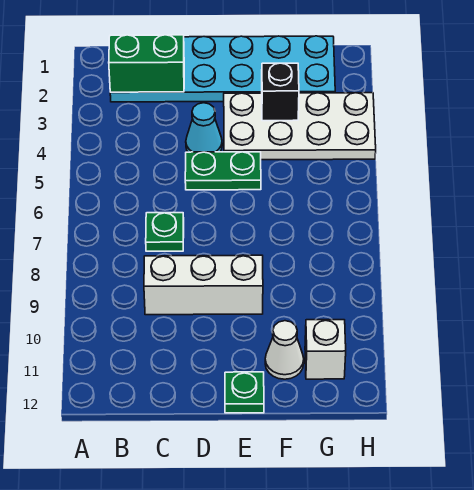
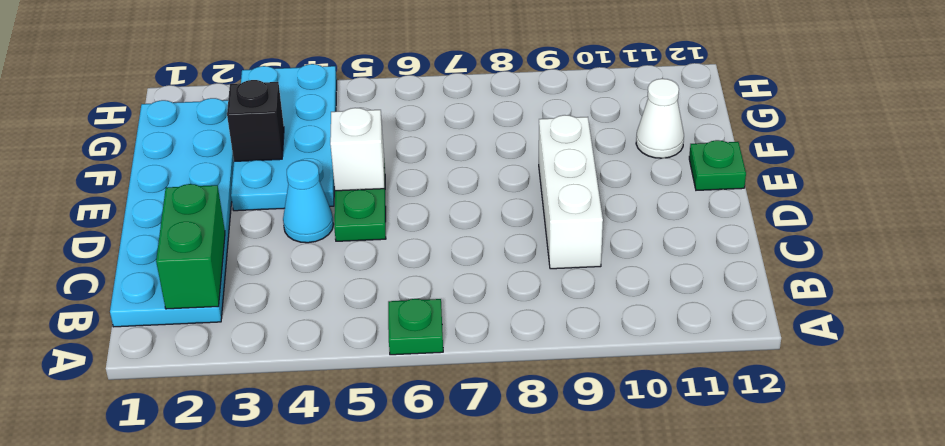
green 1x1 plate [146,213,184,251] -> green 1x1 plate moved to [388,299,443,355]
white 2x4 plate [224,93,376,160] -> cyan 2x4 plate [231,64,337,211]
white 1x1 brick [305,320,346,379] -> white 1x1 brick moved to [330,108,384,191]

